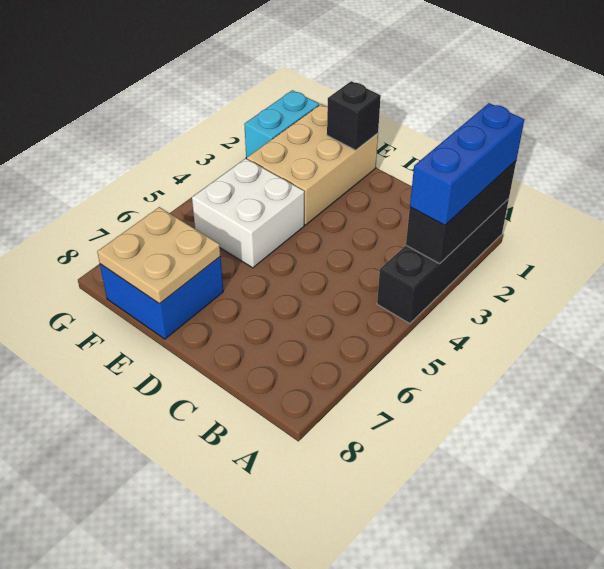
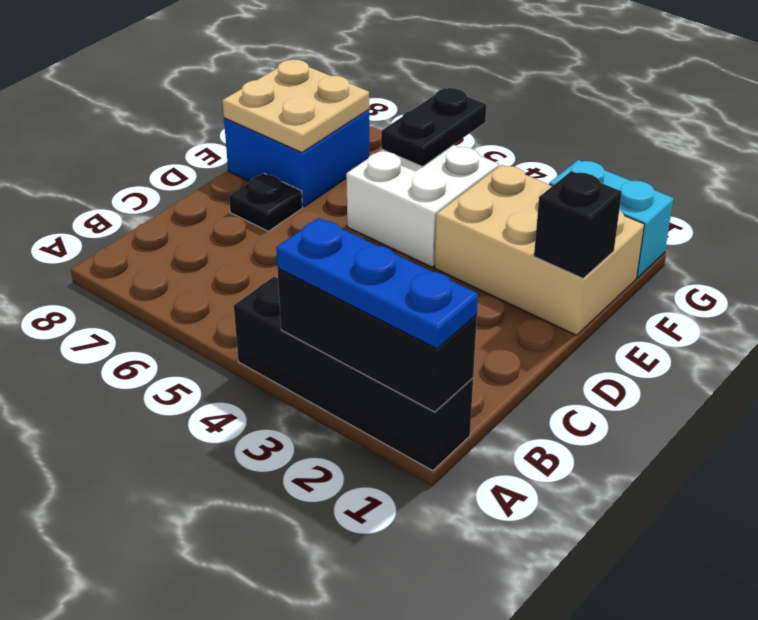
blue 1x3 brick [410,103,524,225] -> blue 1x3 plate [276,218,478,349]
none -> black 1x1 plate [229,173,303,231]
none -> black 1x2 plate [381,88,486,167]

